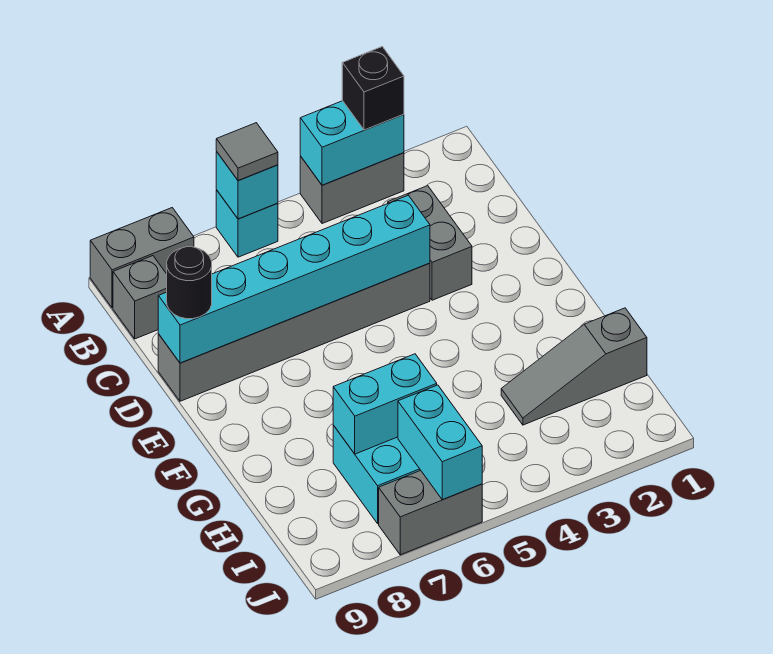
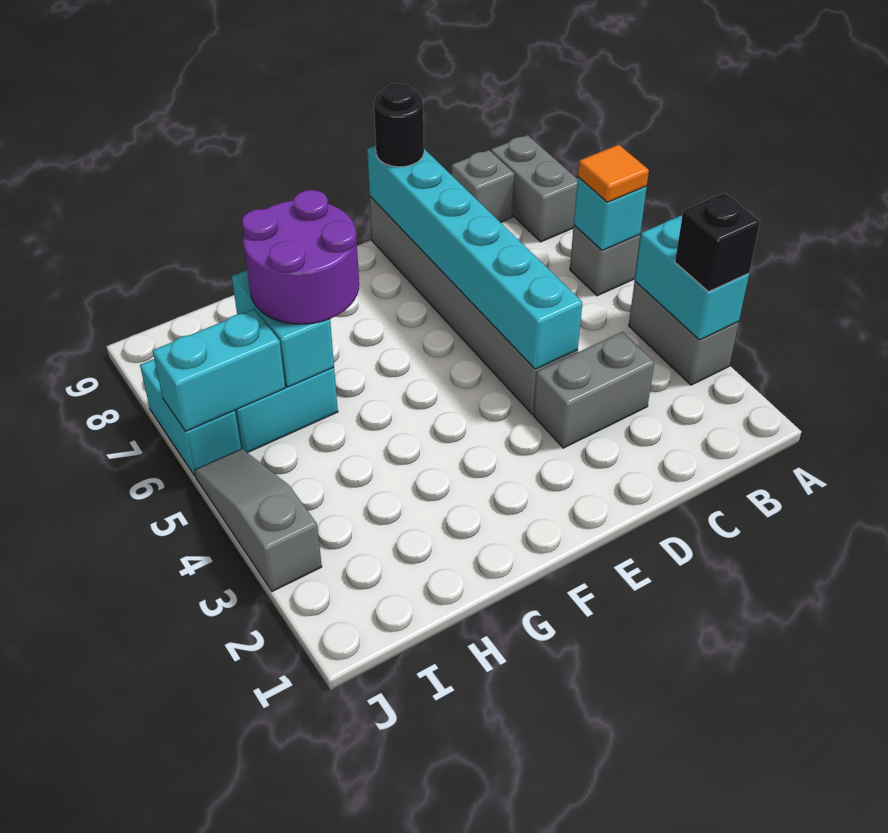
cyan 1x1 brick [216,190,278,257] -> grey 1x1 brick [570,225,640,296]
grey 1x1 tile [216,123,278,180] -> orange 1x1 tile [578,145,649,202]
none -> purple 2x2 round brick [242,190,359,324]
grey 1x3 slope [501,308,647,425] -> grey 1x3 slope moved to [194,449,322,592]
grey 1x2 brick [379,471,482,555] -> cyan 1x2 brick [140,359,241,476]

